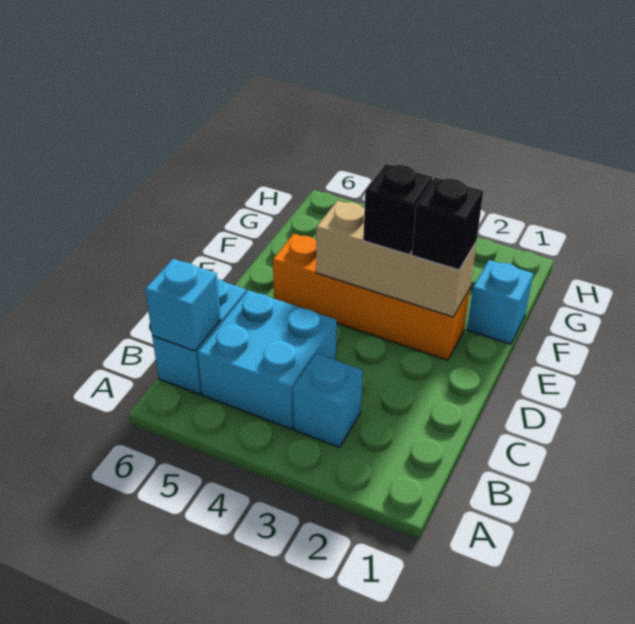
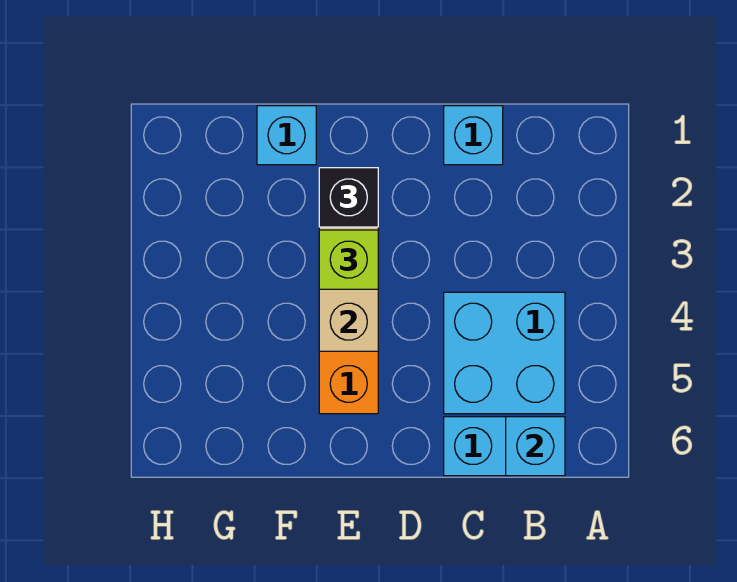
cyan 1x1 brick [293,354,363,447] -> cyan 1x1 brick moved to [444,106,503,165]
black 1x1 brick [363,164,433,255] -> lime 1x1 brick [319,230,378,289]

